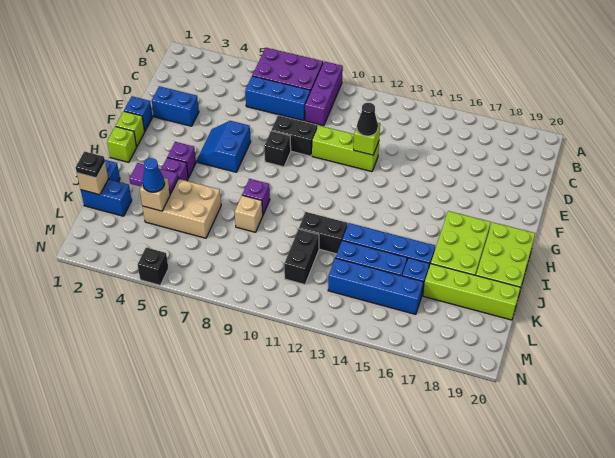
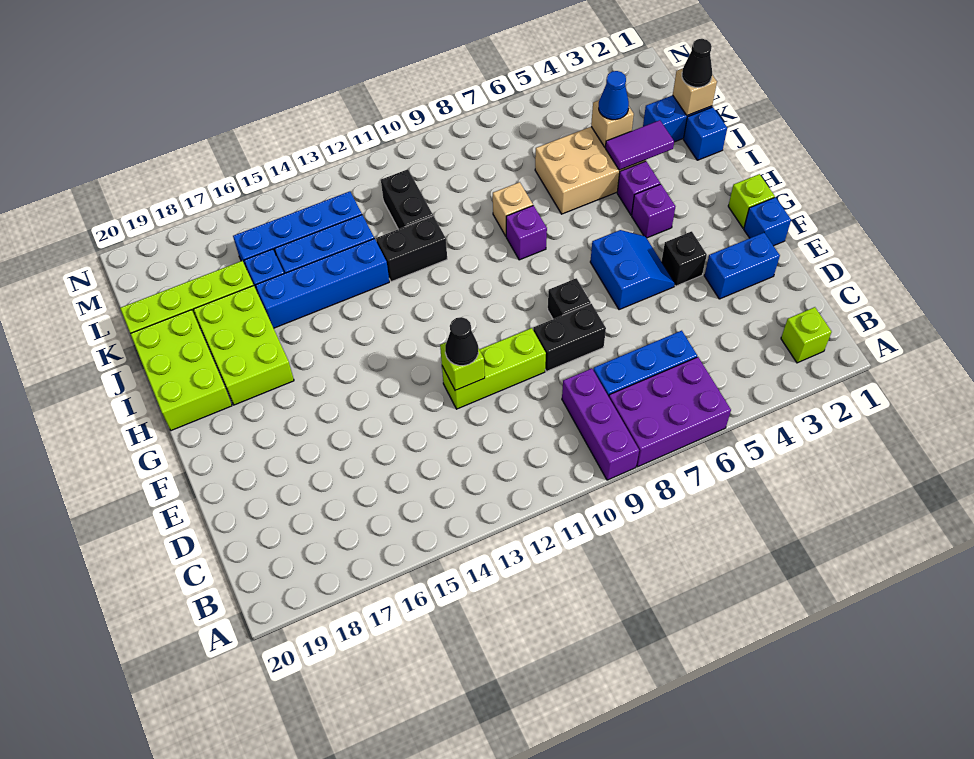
lime 1x1 brick [107,126,137,162] -> lime 1x1 brick moved to [781,307,832,363]
black 1x1 plate [76,152,105,178] -> black 1x1 cone [682,39,712,87]
black 1x1 brick [138,248,168,285] -> black 1x1 brick moved to [661,231,707,286]

